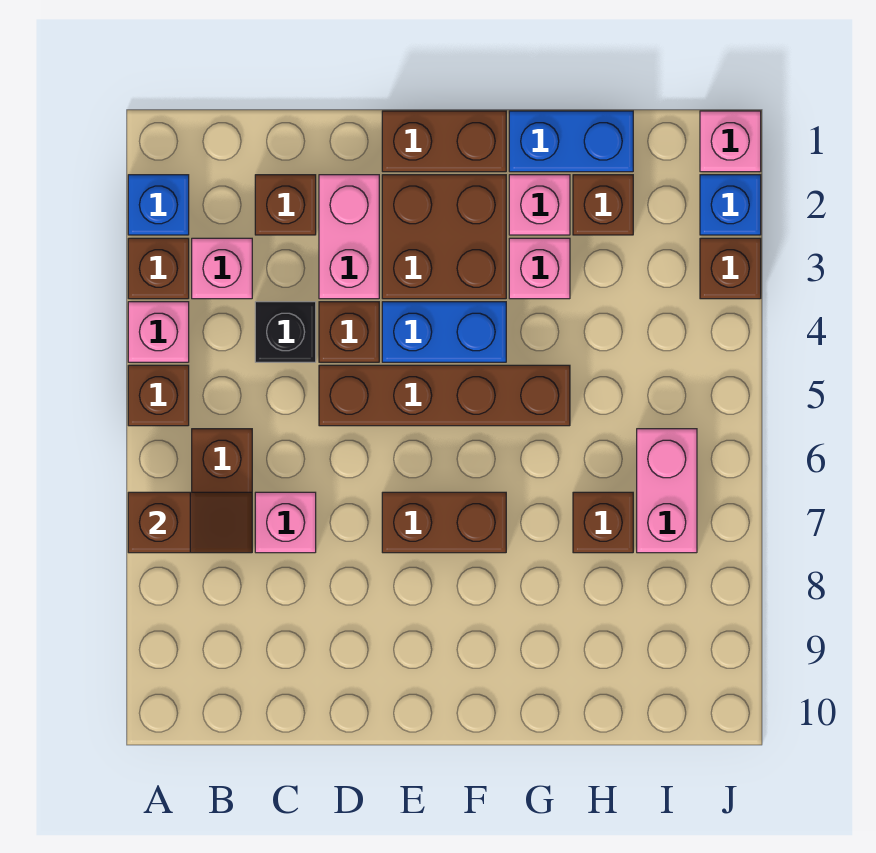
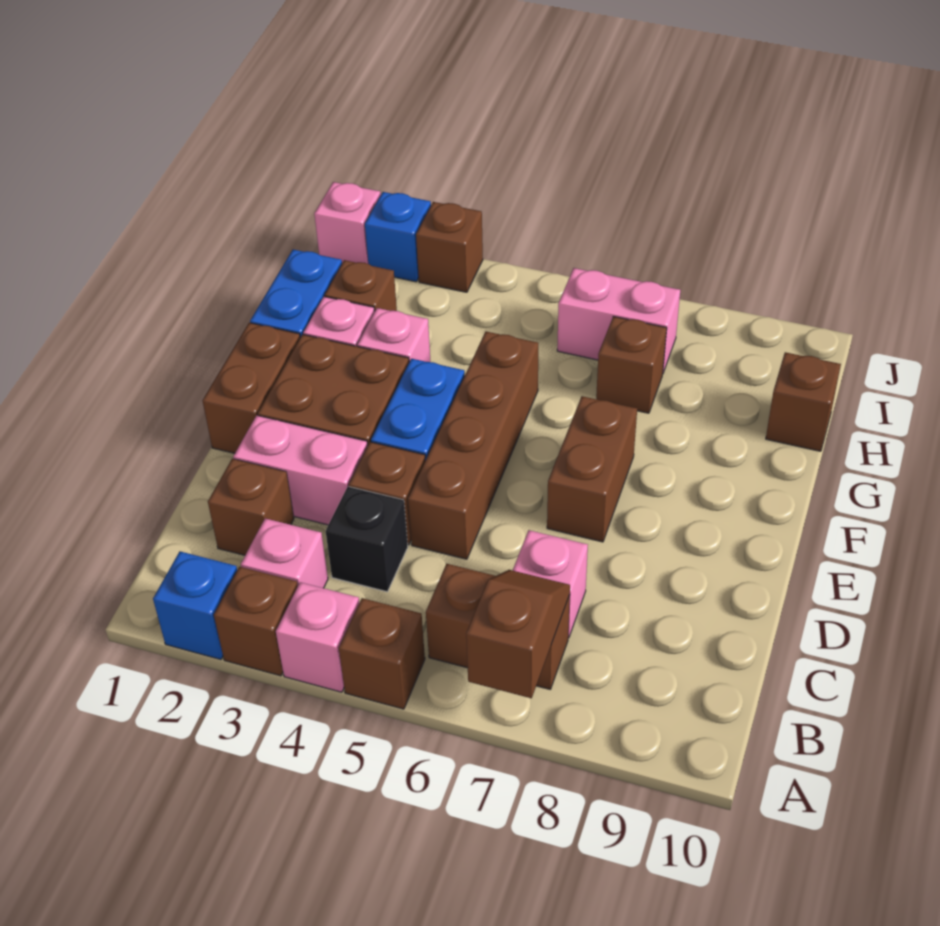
none -> brown 1x1 brick [766,352,841,451]

